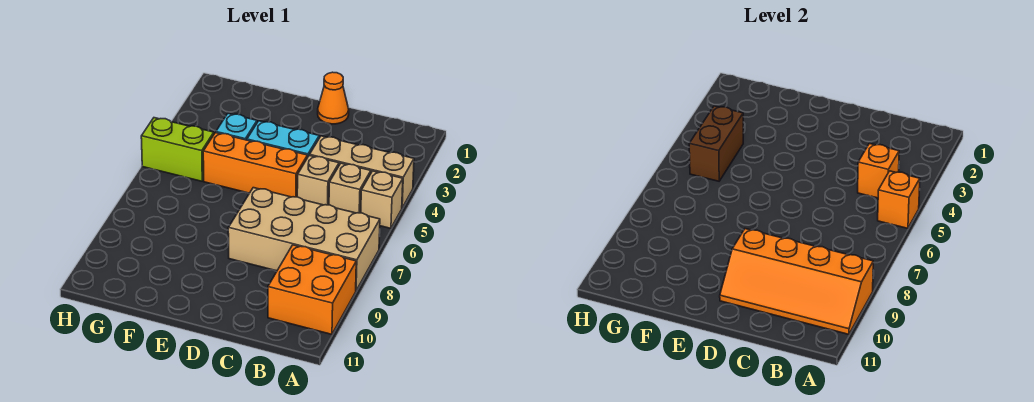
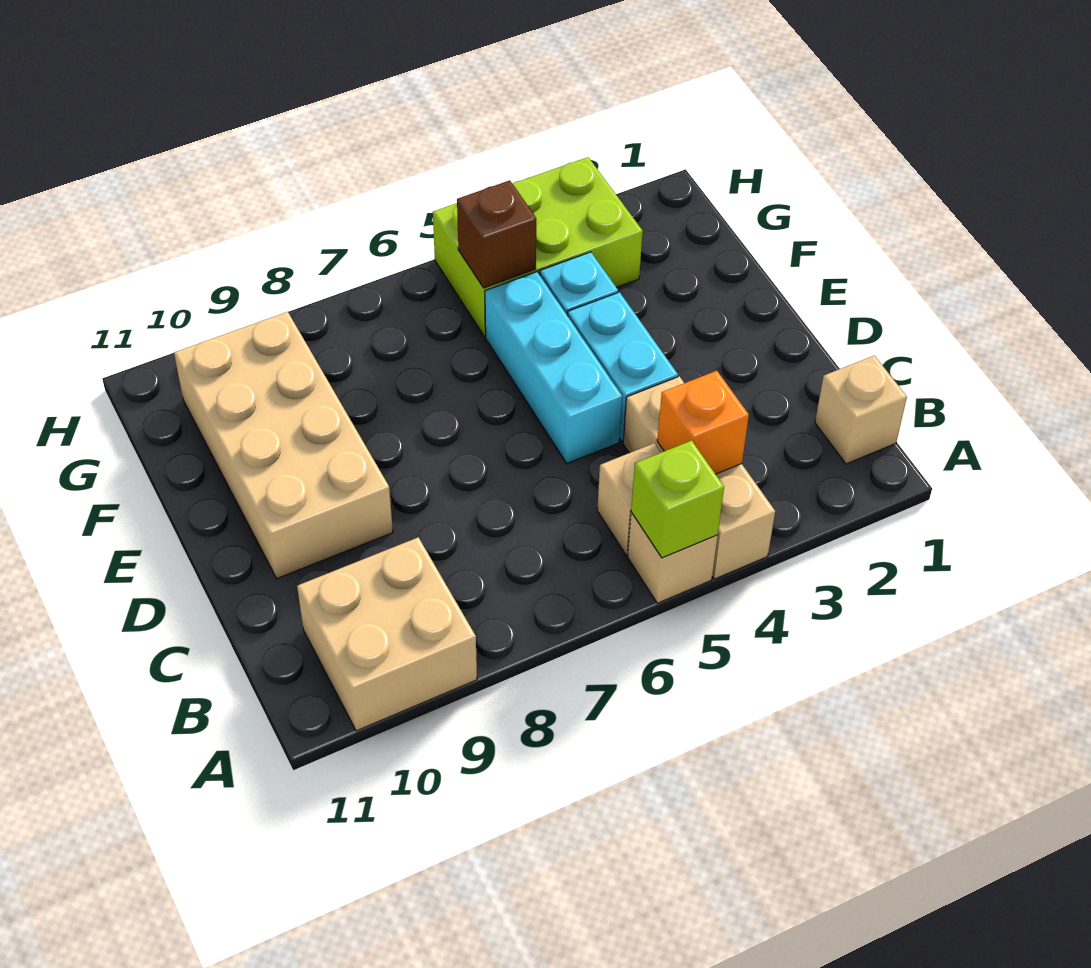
orange 1x1 brick [878,171,920,228] -> lime 1x1 brick [631,440,724,558]
tan 2x4 brick [228,188,380,290] -> tan 2x4 brick moved to [174,312,393,578]
orange 2x2 brick [268,245,356,334] -> tan 2x2 brick [297,537,477,731]
orange 2x4 slope [720,229,873,334] -> none
tan 1x1 brick [297,155,339,205] -> tan 1x1 brick moved to [815,355,907,464]
orange 1x1 cone [318,72,349,124] -> none
orange 1x3 brick [203,133,308,197] -> cyan 1x3 brick [485,272,622,463]
brown 1x2 brick [689,106,743,181] -> brown 1x1 brick [457,180,536,288]
lime 1x2 brick [141,118,214,181] -> lime 2x3 brick [433,157,643,337]

